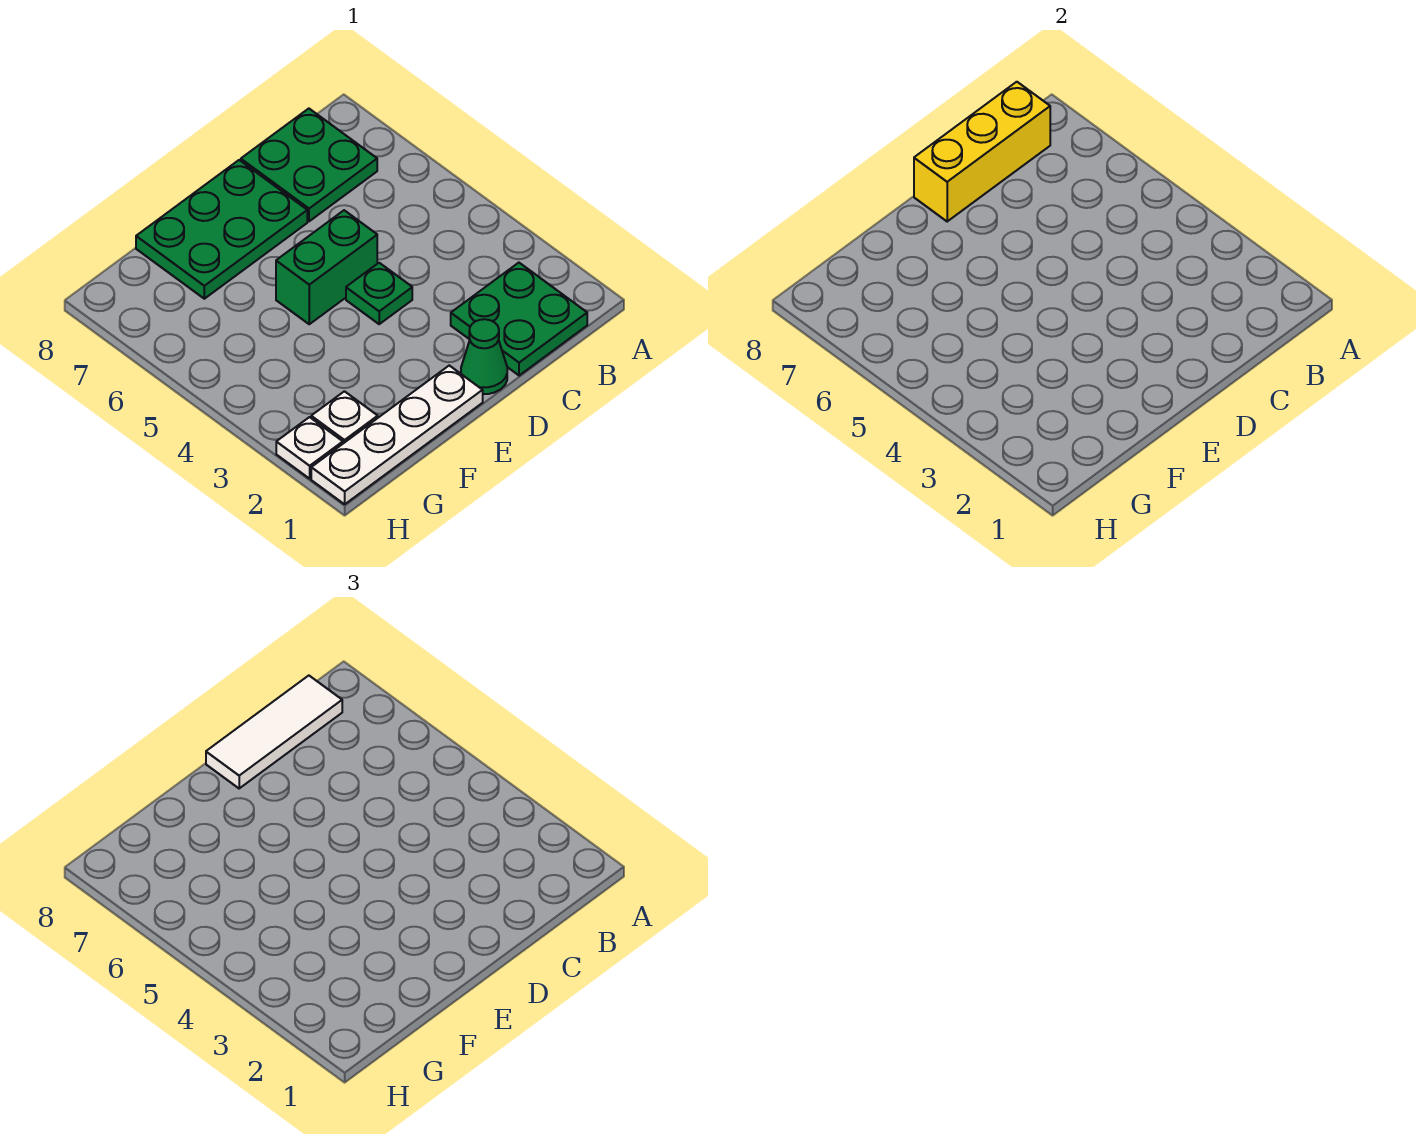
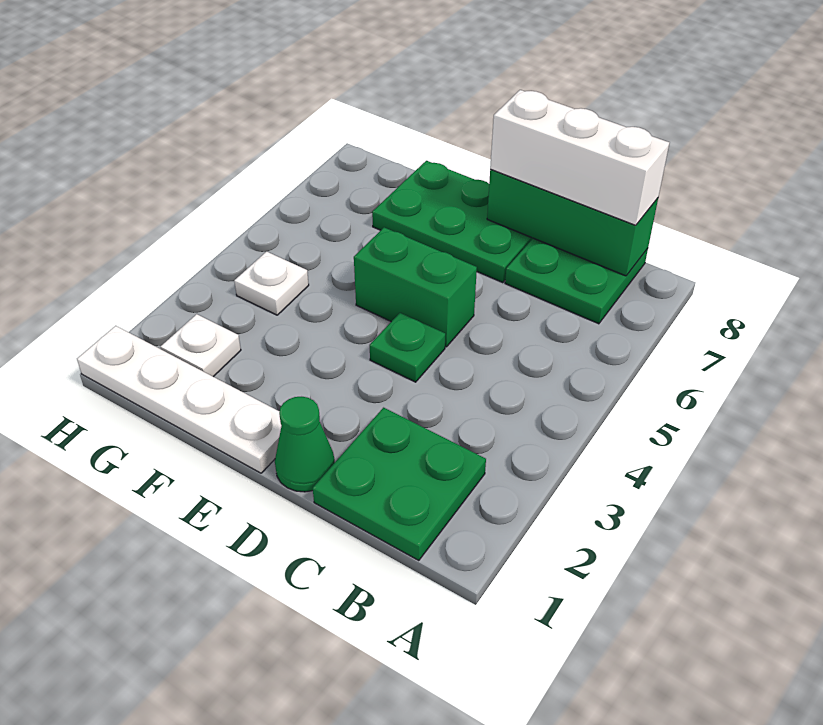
yellow 1x3 brick [914,82,1050,221] -> green 1x3 brick [487,169,658,276]
white 1x3 tile [206,676,342,788] -> white 1x3 brick [490,90,669,225]
white 1x1 plate [276,417,343,479] -> white 1x1 plate moved to [234,252,309,315]

